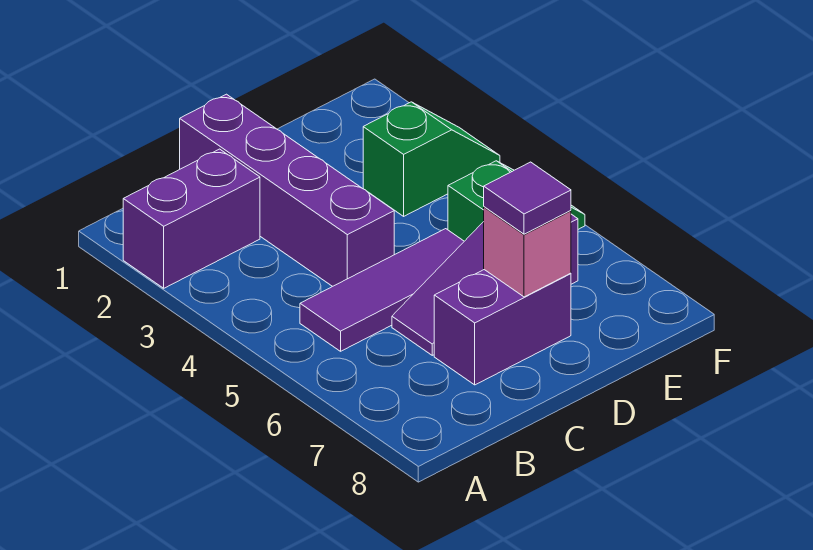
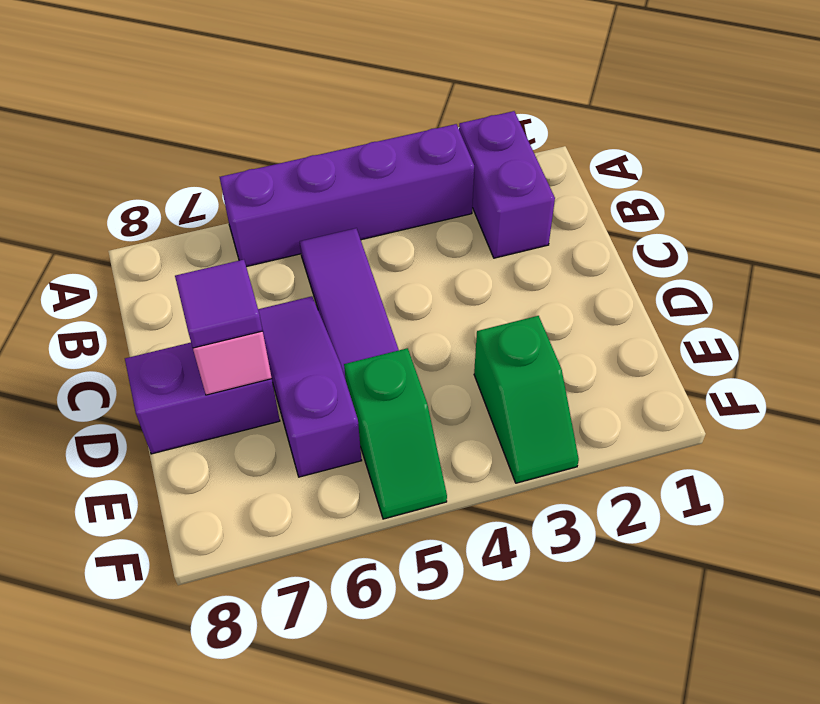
purple 1x4 brick [180,94,394,286] -> purple 1x4 brick moved to [220,124,474,267]
purple 1x2 brick [434,270,571,385] -> purple 1x2 brick turned to [125,343,280,454]

